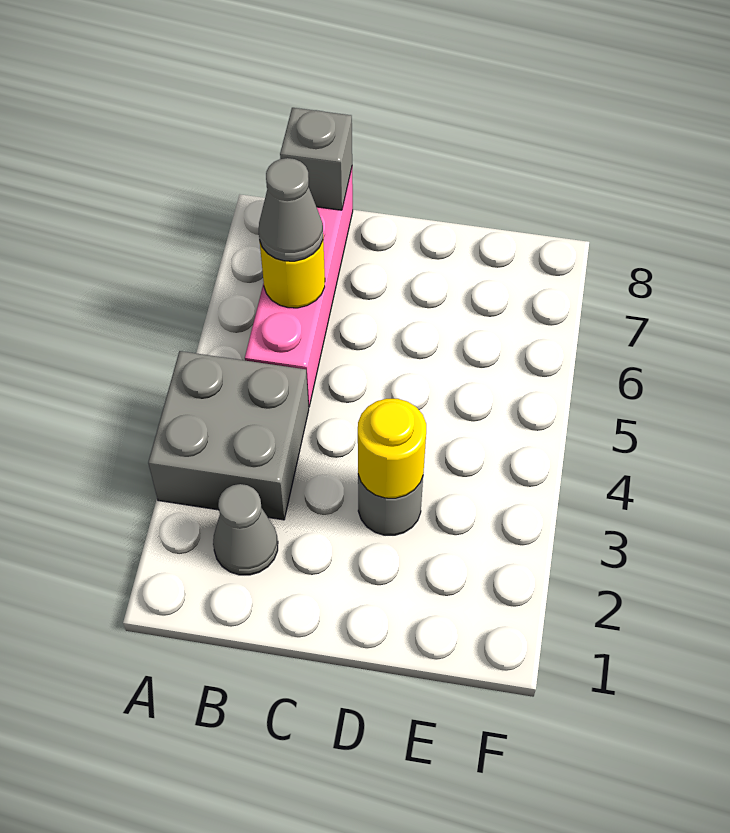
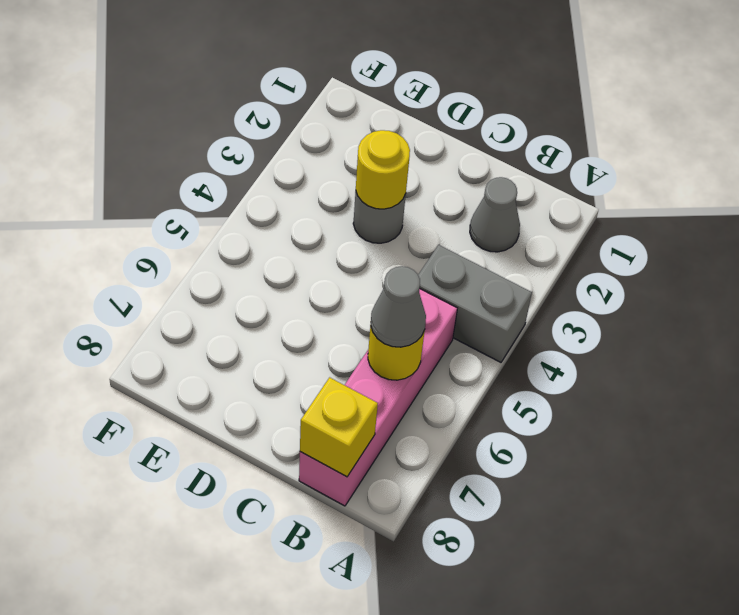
grey 2x2 brick [148,351,309,520] -> grey 1x2 brick [418,245,532,362]
grey 1x1 brick [280,108,352,210] -> yellow 1x1 brick [300,377,378,477]

